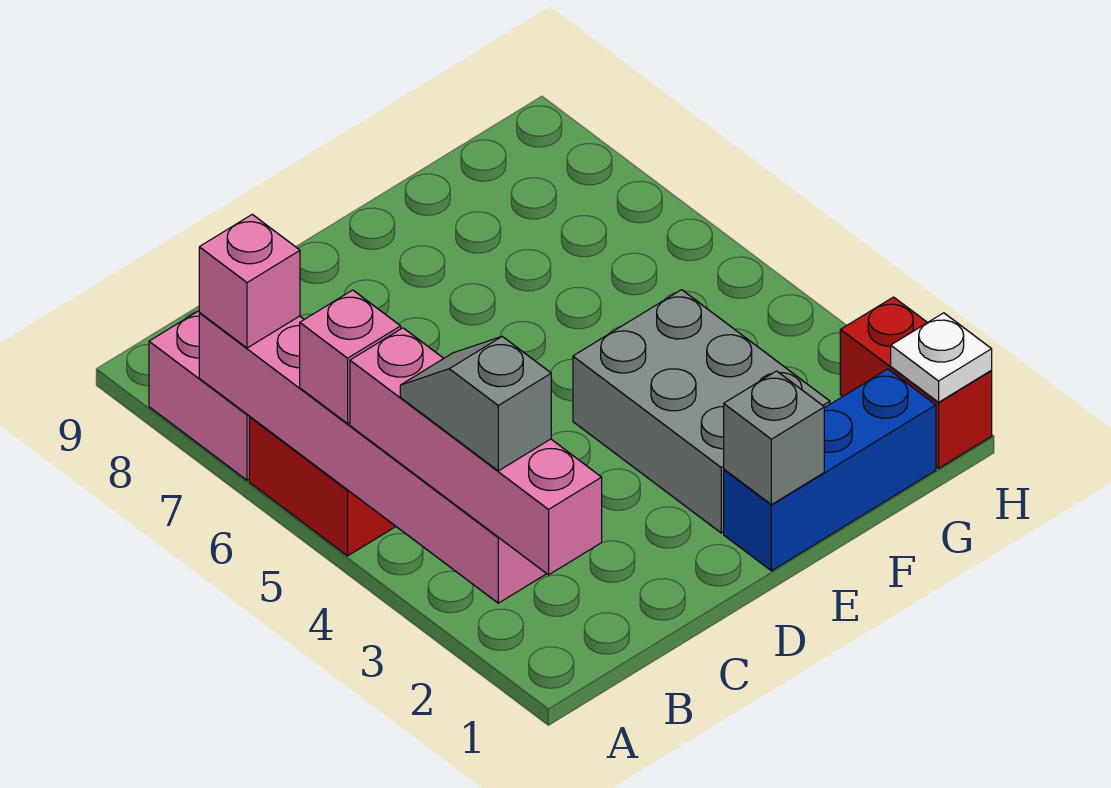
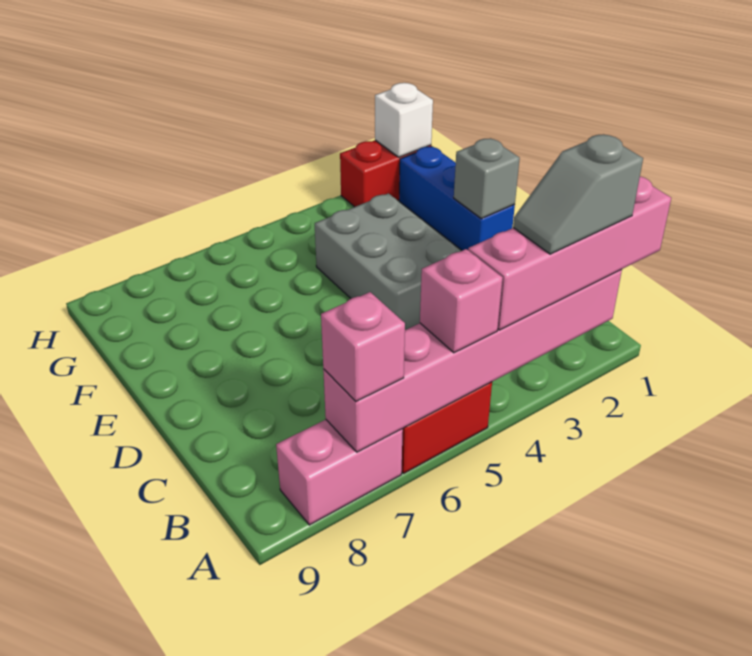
grey 2x3 brick [573,290,830,533] -> grey 2x3 brick turned to [315,193,461,330]
white 1x1 plate [891,313,992,402] -> white 1x1 brick [375,83,433,157]

